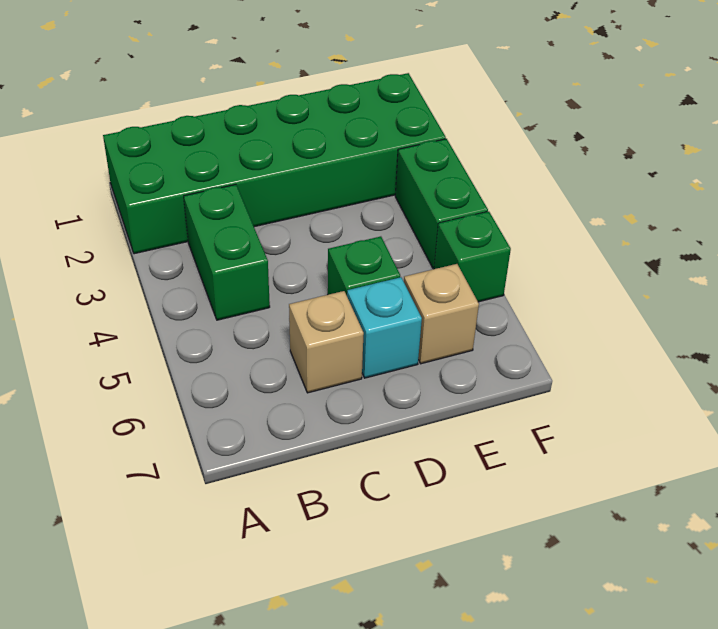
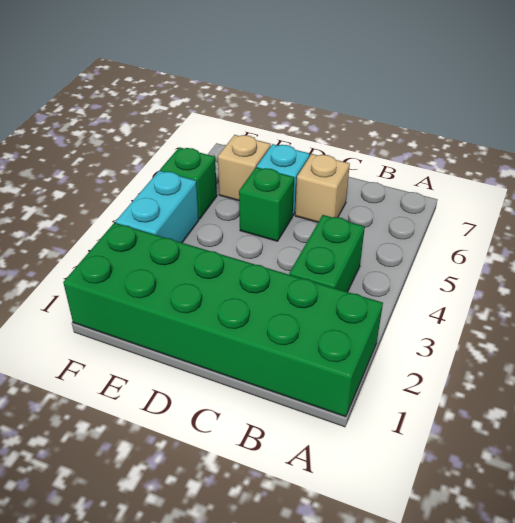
green 1x2 brick [395,139,488,268] -> cyan 1x2 brick [116,171,199,243]

